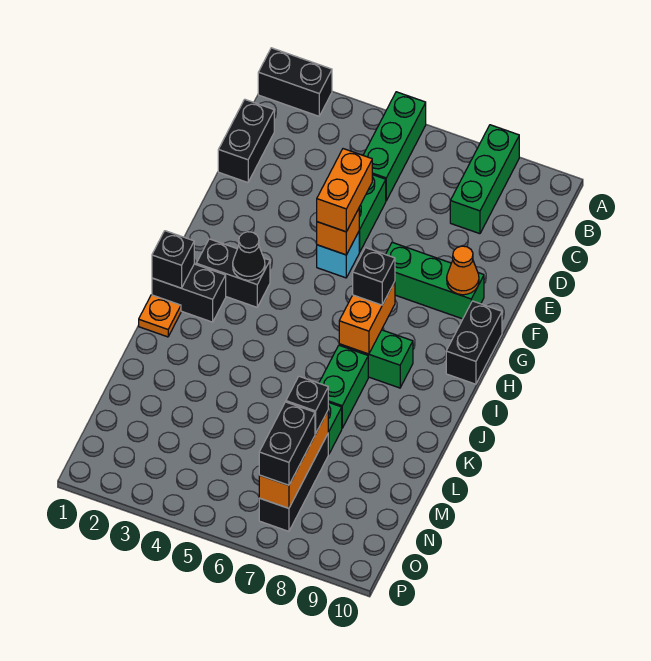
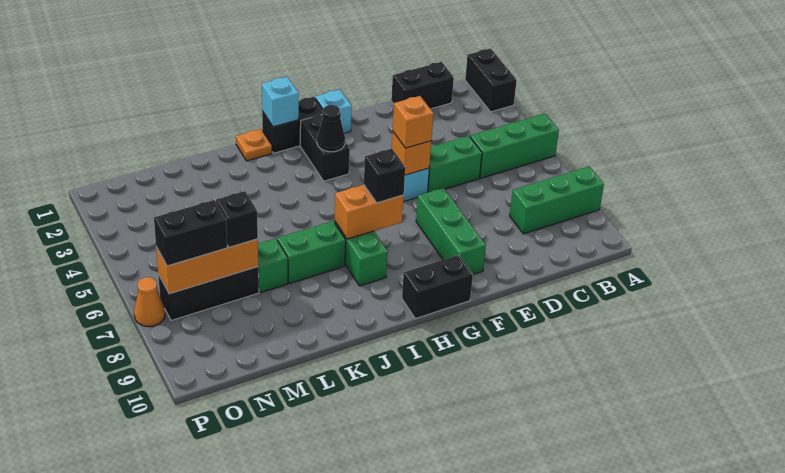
orange 1x2 brick [317,149,372,232] -> orange 1x1 brick [393,96,433,148]
orange 1x1 cone [447,246,479,295] -> orange 1x1 cone moved to [134,277,165,326]
none -> cyan 1x1 brick [315,90,352,133]
black 1x2 brick [152,264,226,322] -> black 1x2 brick turned to [262,97,323,153]
black 1x1 brick [152,231,194,288] -> cyan 1x1 brick [262,77,299,127]

